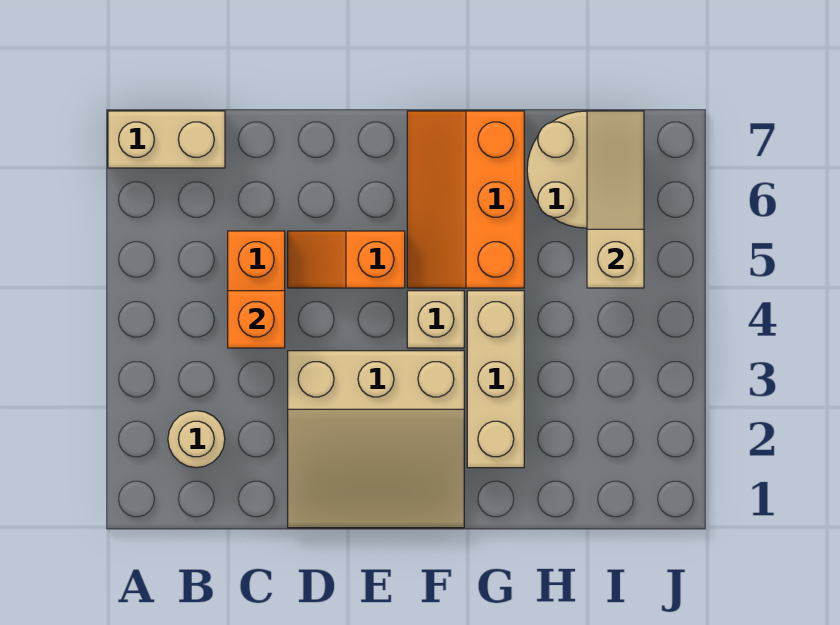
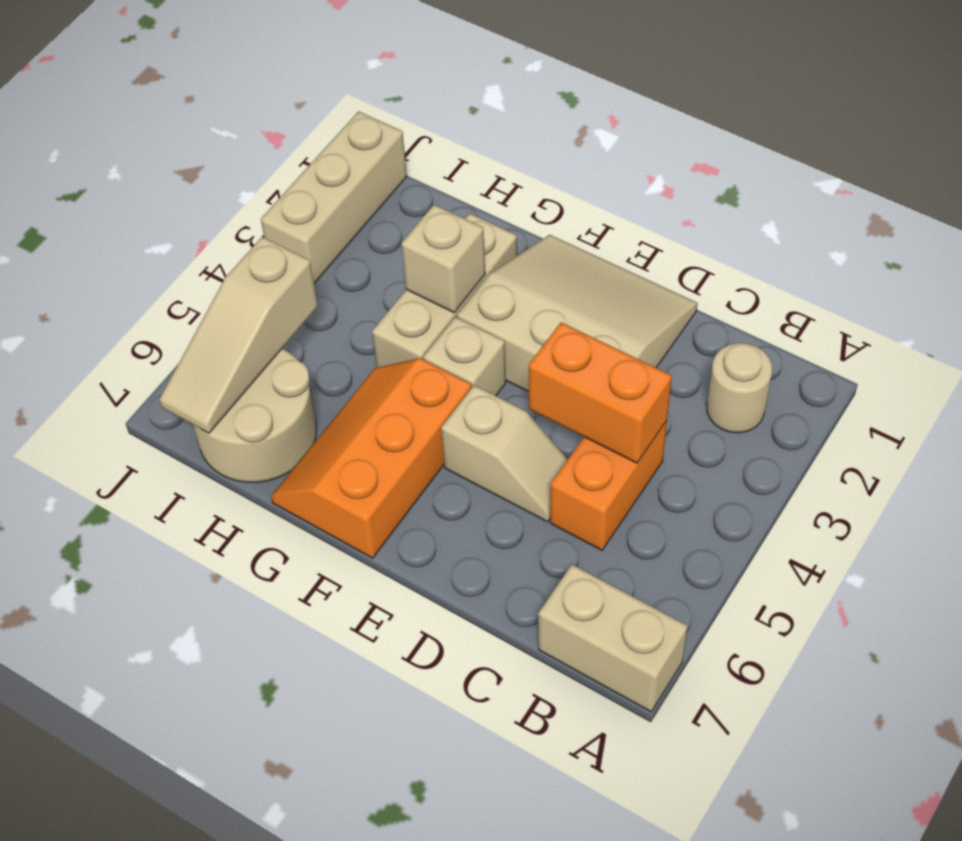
orange 1x1 brick [228,291,285,348] -> orange 1x2 brick [529,322,672,463]
orange 1x2 slope [288,231,405,288] -> tan 1x2 slope [441,385,568,522]
orange 2x3 slope [407,111,524,288] -> orange 2x3 slope turned to [271,358,472,558]
none -> tan 1x1 brick [401,205,485,313]
none -> tan 1x3 brick [261,111,407,283]

